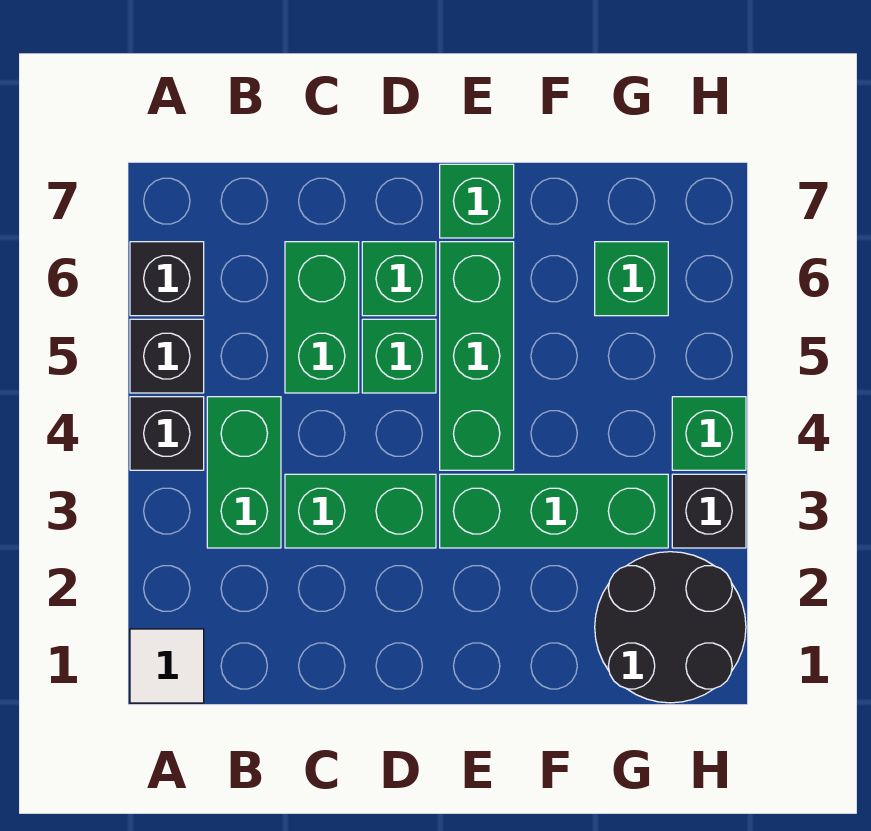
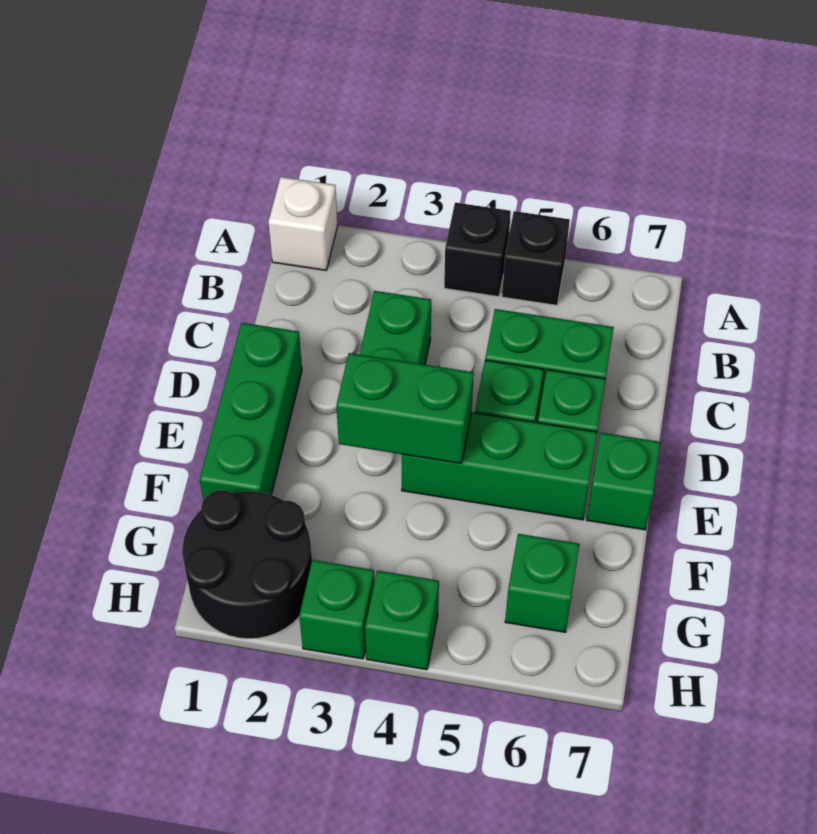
white 1x1 tile [130,629,204,703] -> white 1x1 brick [268,177,337,270]
black 1x1 brick [130,242,204,316] -> none
green 1x2 brick [207,397,281,548] -> green 1x2 brick moved to [336,353,474,463]
green 1x3 brick [440,474,668,548] -> green 1x3 brick moved to [200,323,302,500]
black 1x1 brick [672,474,746,548] -> green 1x1 brick [299,560,374,659]

